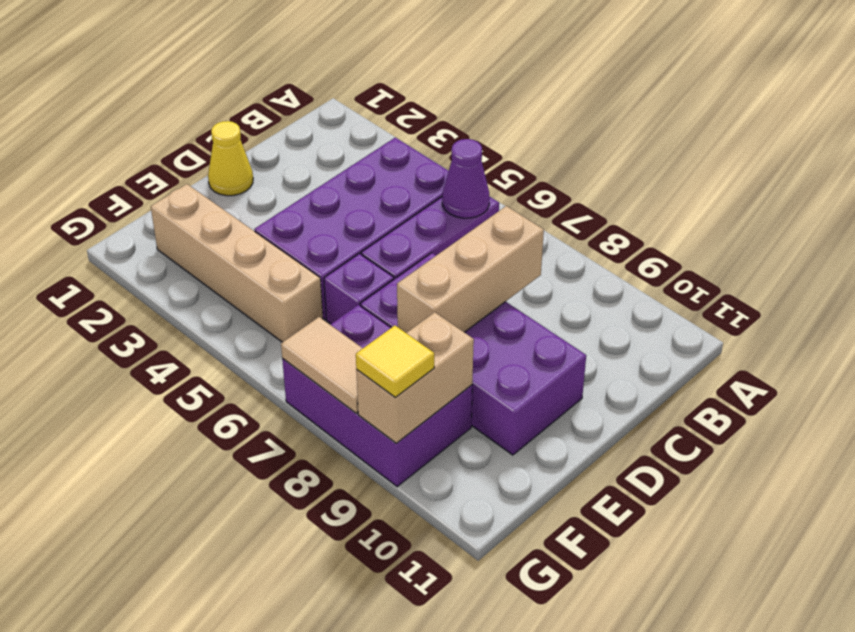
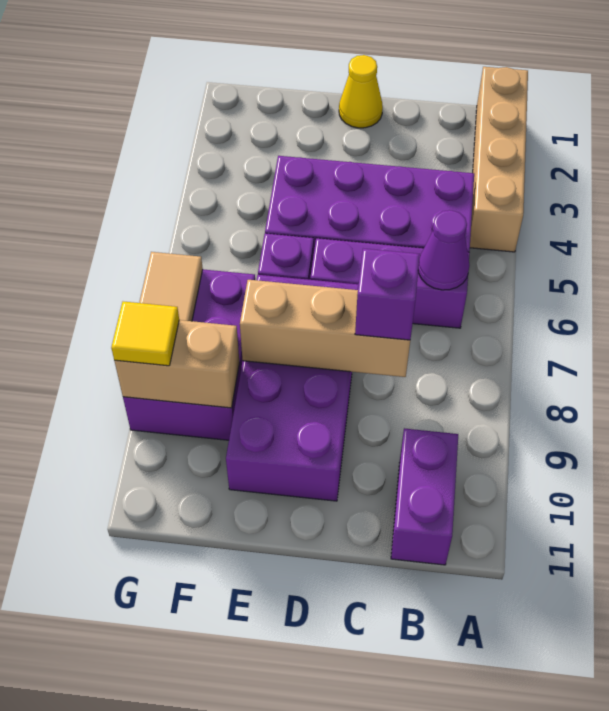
none -> purple 1x2 brick [391,428,458,565]
none -> purple 1x1 brick [355,249,420,340]
tan 1x4 brick [151,184,323,342] -> tan 1x4 brick moved to [470,67,528,252]

